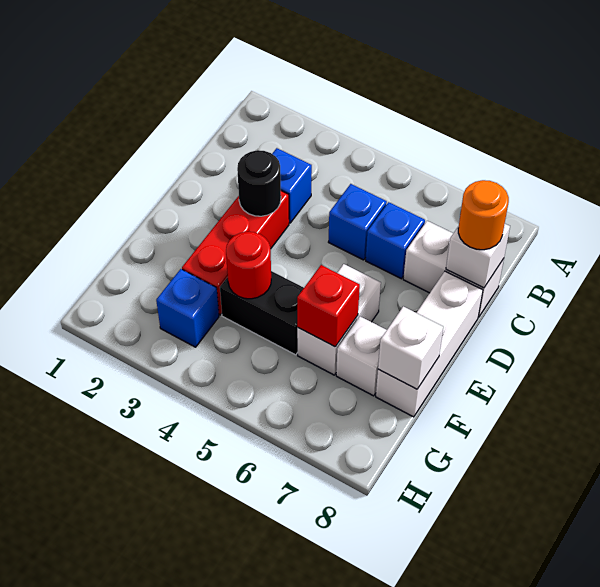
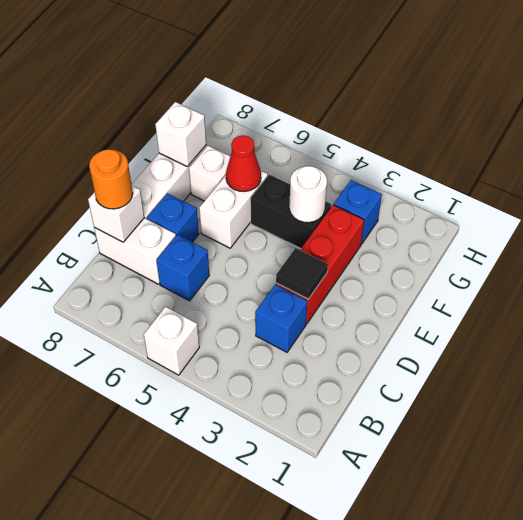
none -> white 1x1 brick [144,307,199,375]
blue 1x1 brick [329,184,387,260] -> blue 1x1 brick moved to [147,193,199,242]
black 1x1 round brick [237,150,281,216] -> black 1x1 tile [276,248,328,299]
red 1x1 round brick [226,232,271,299] -> white 1x1 round brick [289,166,327,223]
red 1x1 brick [297,265,360,347] -> red 1x1 cone [226,135,261,192]

